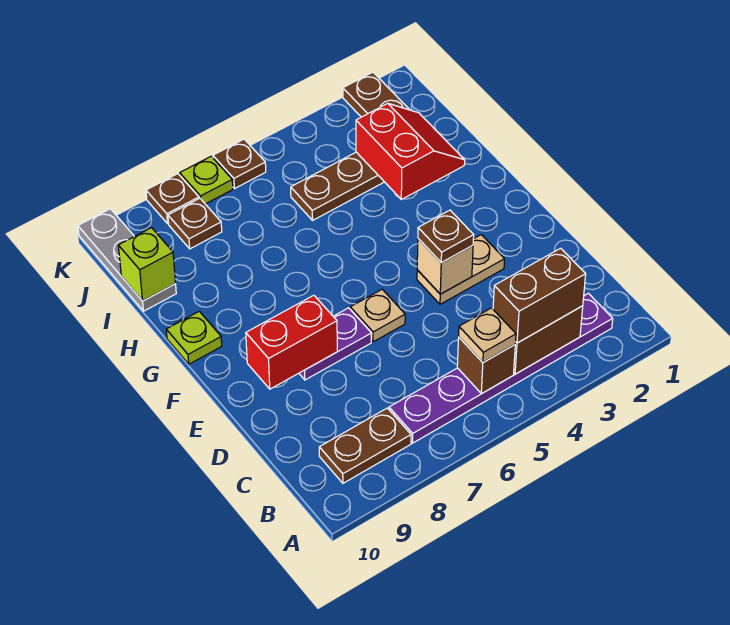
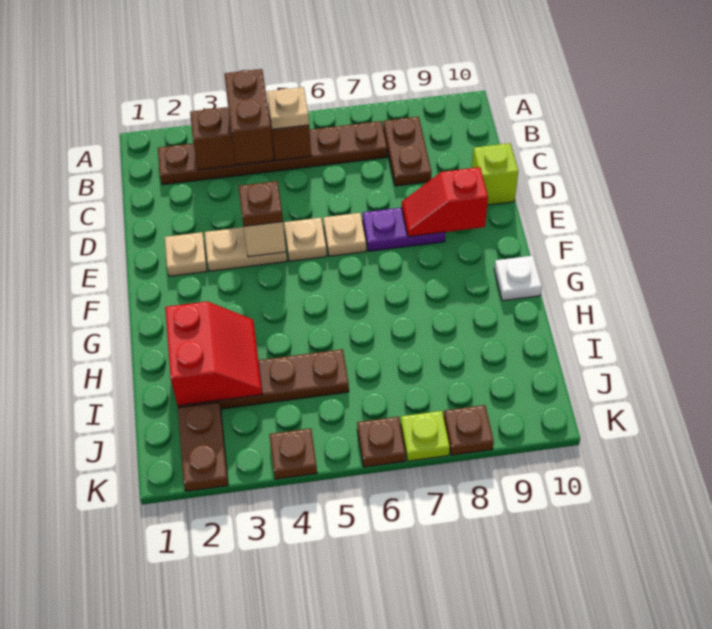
purple 1x6 plate [389,293,613,443] -> brown 1x6 plate [158,121,387,185]
brown 1x2 brick [493,248,586,343] -> brown 1x2 brick turned to [224,69,274,164]
brown 1x2 plate [319,408,411,483] -> brown 1x2 plate turned to [383,117,432,186]
none -> tan 1x1 plate [165,232,207,276]
none -> tan 1x1 plate [284,218,327,261]
red 1x2 brick [246,295,337,389] -> red 1x2 slope [402,167,488,237]
lime 1x1 plate [166,311,222,364] -> white 1x1 plate [494,256,542,301]
red 2x2 slope [356,103,465,199] -> red 2x2 slope turned to [165,301,262,406]
grey 1x3 plate [78,209,176,311] -> none
lime 1x1 brick [118,228,175,301] -> lime 1x1 brick moved to [472,143,518,205]
brown 1x1 plate [168,198,222,249] -> brown 1x1 plate moved to [269,428,317,479]

